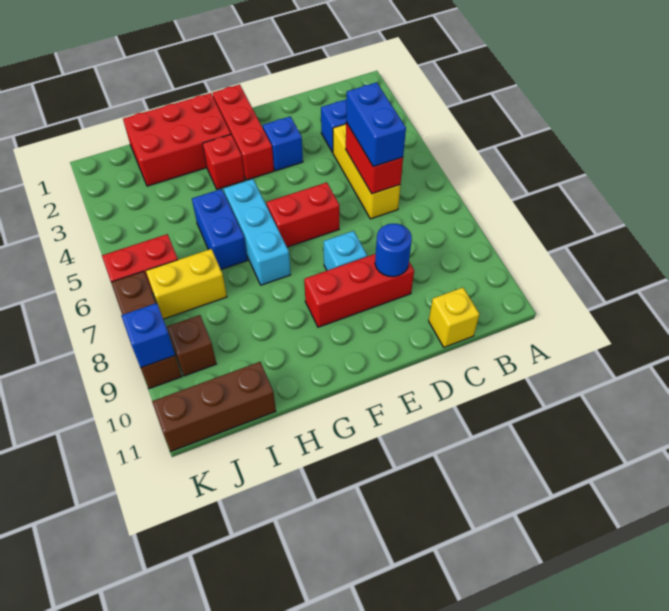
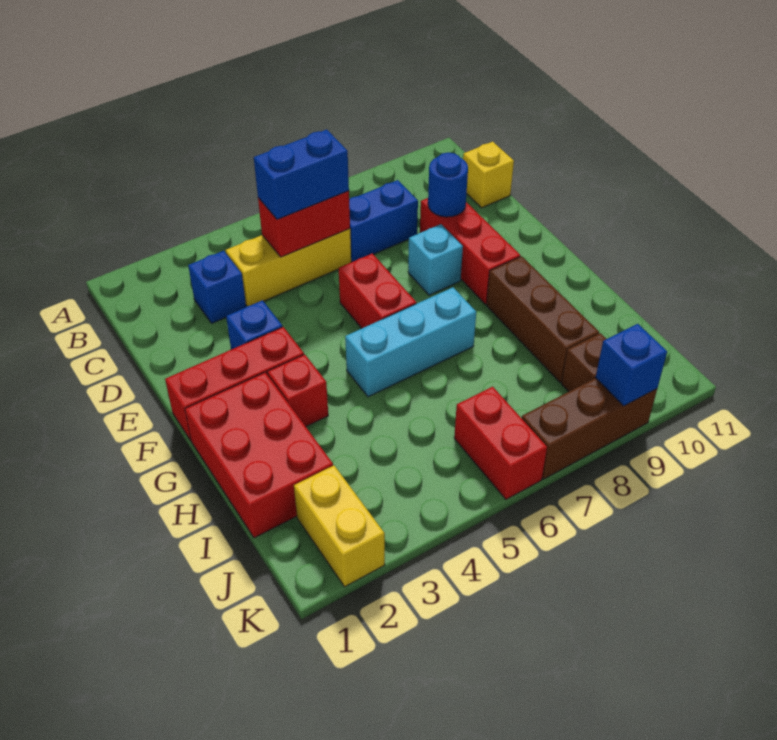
blue 1x2 brick [192,189,247,269] -> blue 1x2 brick moved to [349,180,418,262]
yellow 1x2 brick [146,249,227,319] -> yellow 1x2 brick moved to [294,466,385,587]
brown 1x3 brick [152,362,276,451] -> brown 1x3 brick moved to [486,256,599,382]

